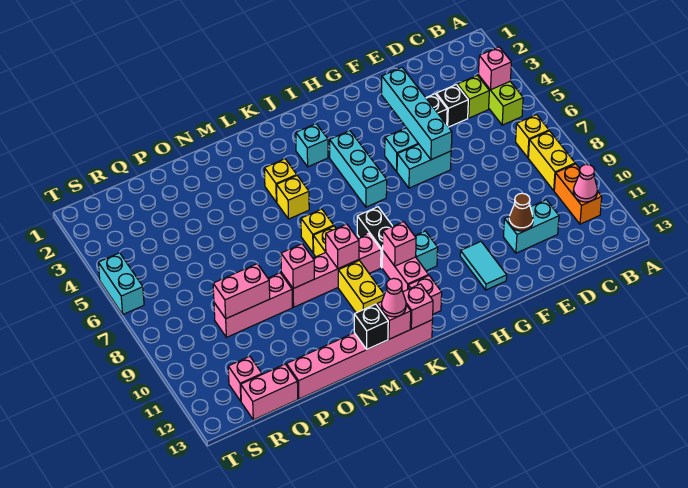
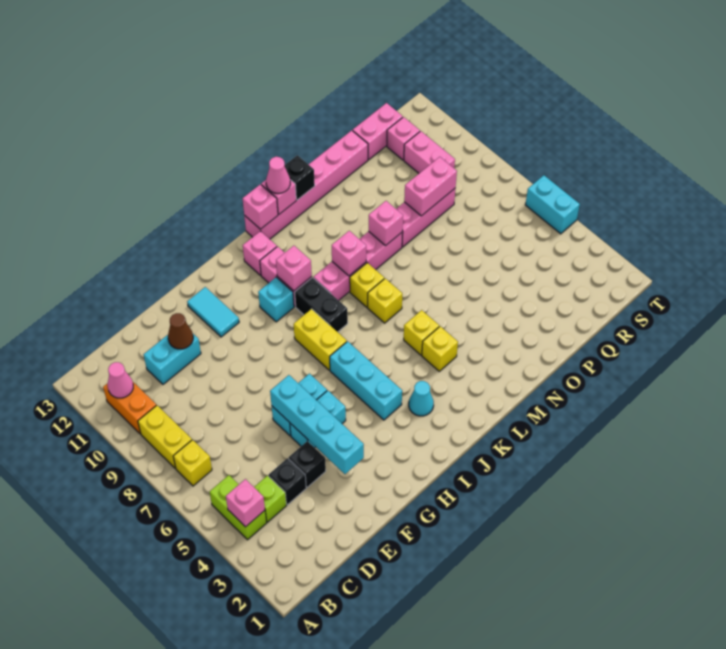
cyan 1x1 brick [296,124,328,167] -> cyan 1x1 cone [409,381,434,416]
yellow 1x2 brick [338,261,384,313] -> yellow 1x2 brick moved to [294,309,347,370]
none -> pink 1x2 brick [404,131,455,173]

